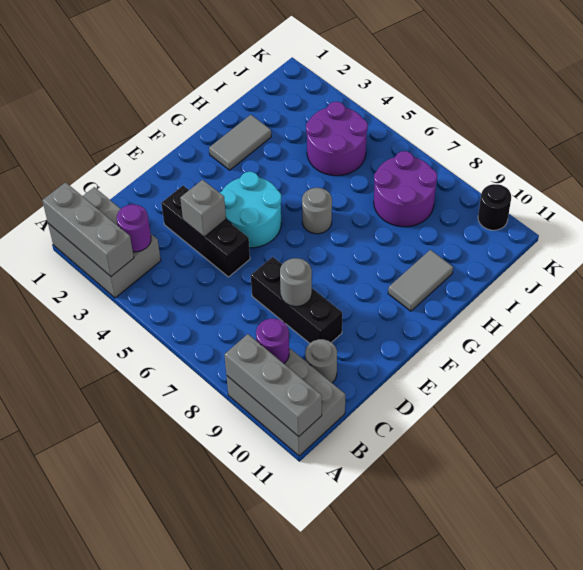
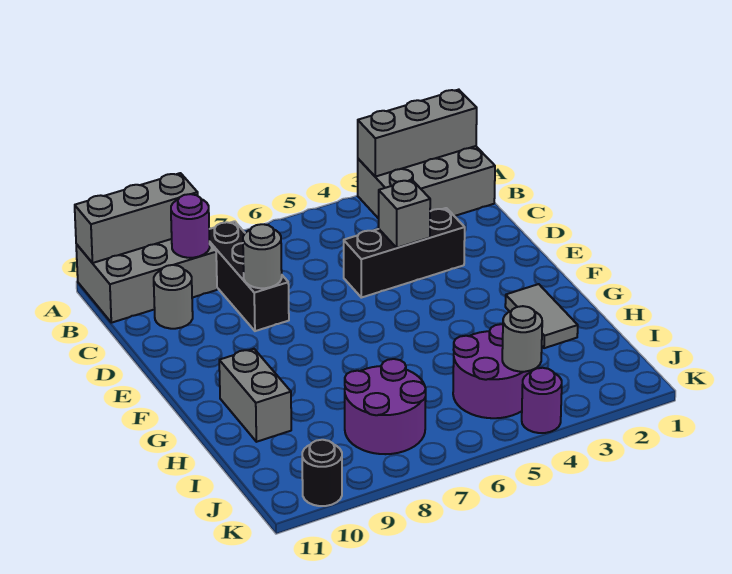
purple 1x1 round brick [117,204,151,252] -> purple 1x1 round brick moved to [522,368,562,433]
black 1x3 brick [251,257,342,343] -> black 1x3 brick turned to [209,221,289,331]
cyan 2x2 round brick [220,172,281,248] -> none
grey 1x1 round brick [302,188,332,234] -> grey 1x1 round brick moved to [502,306,542,372]
grey 1x2 tile [388,250,453,311] -> grey 1x2 brick [219,349,291,442]

